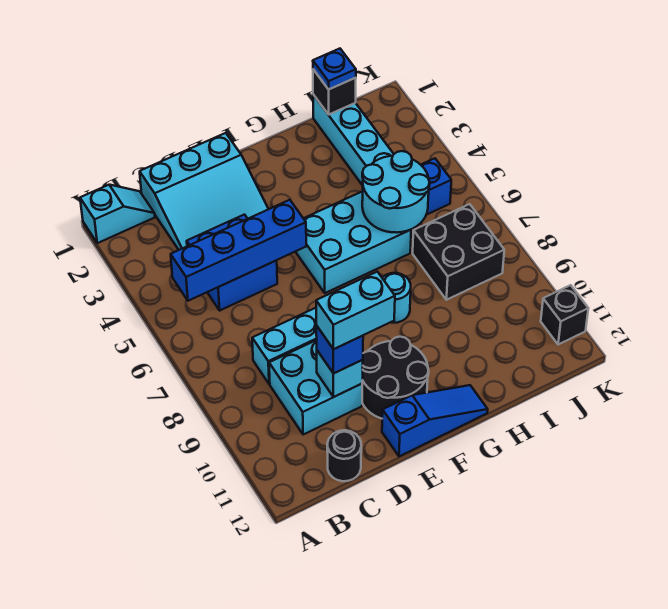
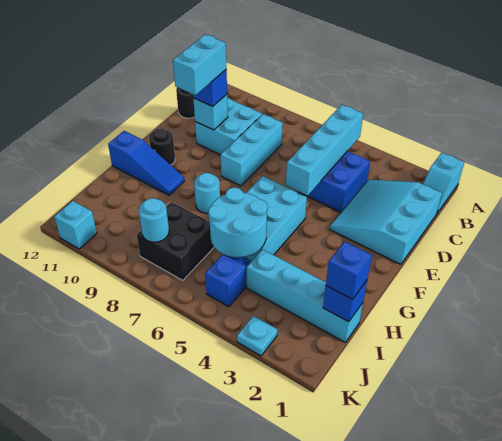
blue 1x4 brick [171,200,306,301] -> cyan 1x4 brick [286,105,363,196]
black 2x2 round brick [362,337,429,419] -> black 1x1 round brick [149,128,175,165]
blue 1x3 slope [382,385,488,456] -> blue 1x3 slope turned to [108,131,184,195]
black 1x1 brick [313,69,356,115] -> blue 1x1 brick [323,281,367,322]
blue 1x1 plate [313,49,356,89] -> blue 1x1 brick [326,241,372,299]
none -> cyan 1x1 round brick [138,198,169,242]
none -> cyan 1x1 plate [237,316,277,356]
black 1x1 brick [541,285,588,345] -> cyan 1x1 brick [54,201,97,249]

